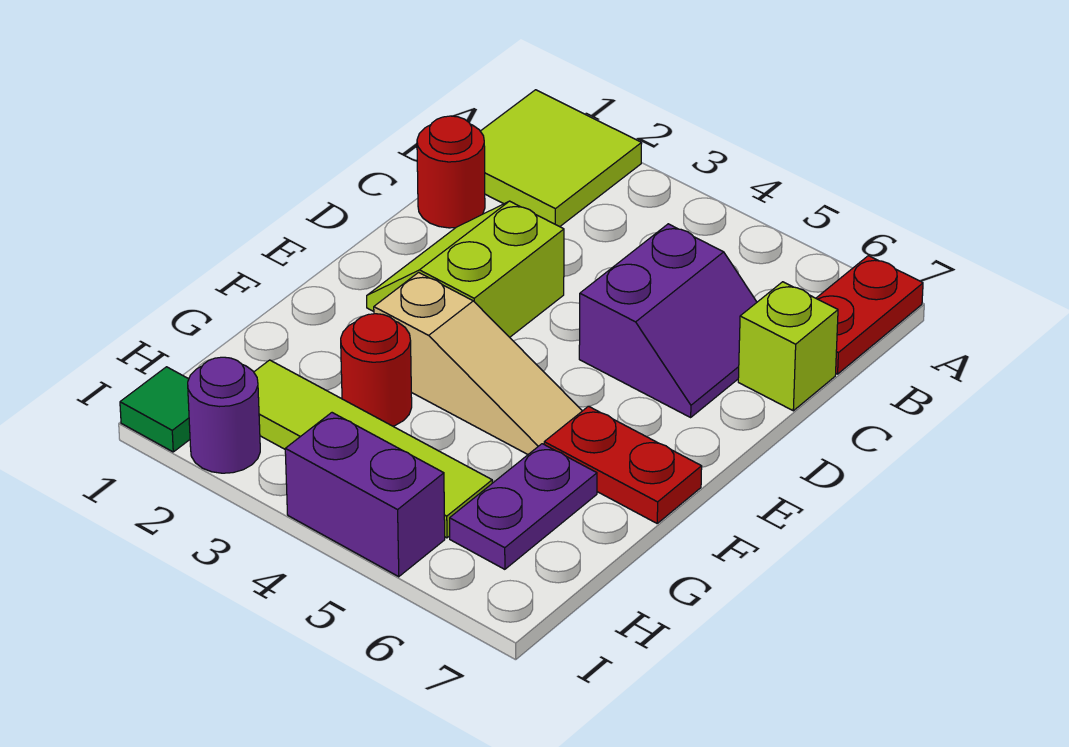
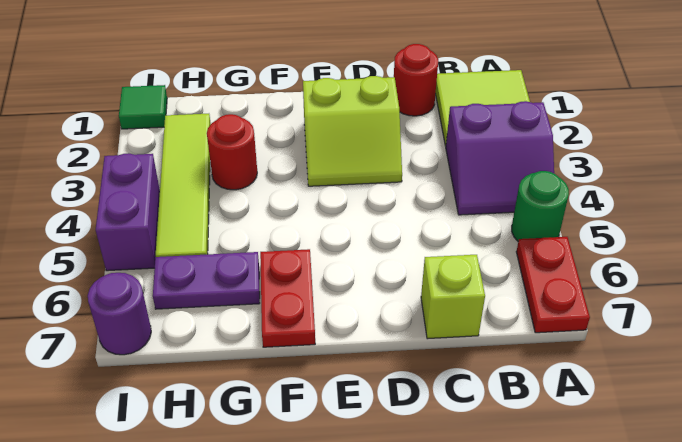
none -> green 1x1 round brick [512,171,569,241]
red 1x2 plate [816,256,923,374] -> red 1x2 plate turned to [516,237,590,333]
purple 2x2 slope [579,224,757,417] -> purple 2x2 slope moved to [446,101,554,215]
lime 2x2 slope [367,201,564,337] -> lime 2x2 slope turned to [303,76,402,186]
tan 1x3 slope [374,272,582,454] -> none
purple 1x1 round brick [188,357,260,473] -> purple 1x1 round brick moved to [88,273,151,355]

